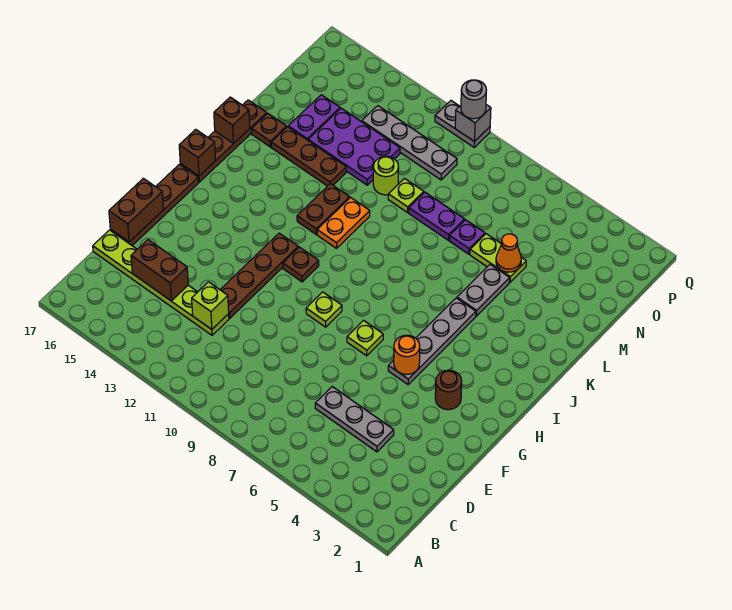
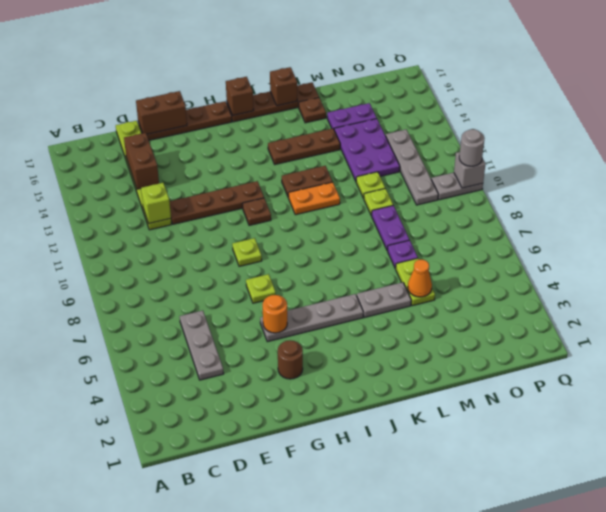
brown 1x3 plate [271,127,346,186] -> brown 1x3 plate turned to [268,129,340,164]
lime 1x1 round brick [373,156,399,195] -> lime 1x1 plate [356,172,385,198]
grey 1x2 plate [435,101,490,147] -> grey 1x2 plate turned to [431,173,483,200]

